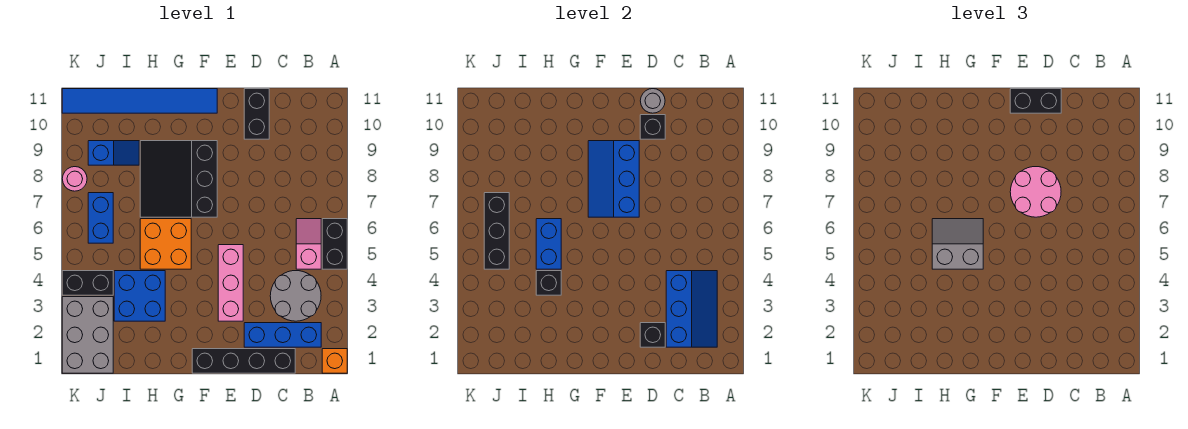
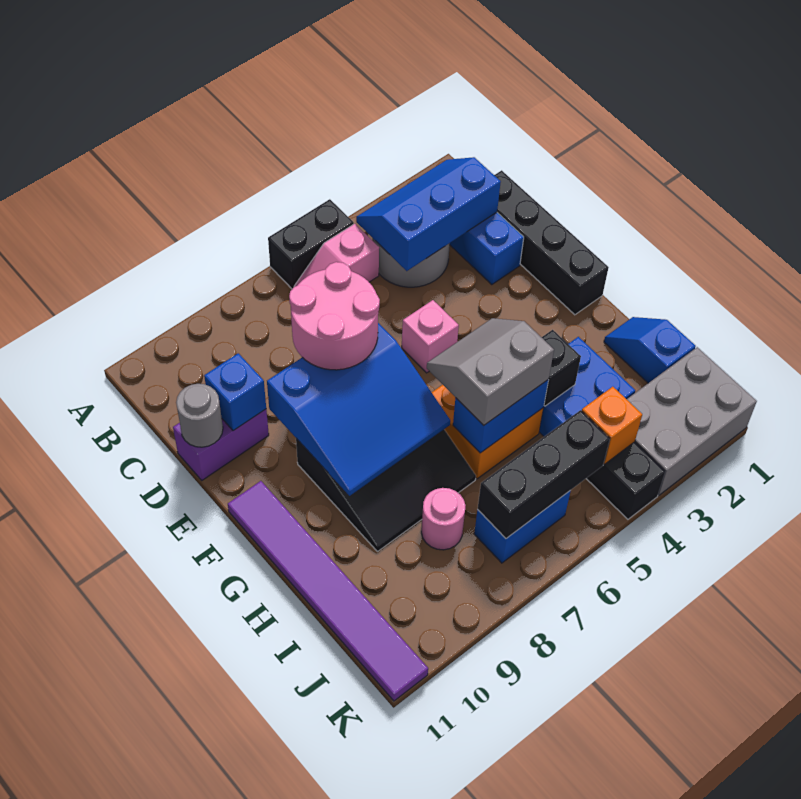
orange 1x1 brick [322,349,347,373] -> orange 1x1 brick moved to [582,387,642,464]
black 1x1 brick [640,323,665,347] -> none
black 1x2 brick [244,89,269,139] -> purple 1x2 brick [173,409,269,480]
black 1x1 brick [640,115,665,139] -> blue 1x1 brick [204,353,266,431]
black 1x2 brick [1010,89,1061,113] -> none
pink 1x3 brick [218,245,243,321] -> pink 1x1 brick [402,300,459,373]
blue 2x3 slope [588,141,639,217] -> blue 3x3 slope [267,323,450,496]
blue 1x6 tile [62,89,217,113] -> purple 1x6 tile [228,481,428,701]
grey 2x2 slope [932,219,983,269] -> grey 2x2 slope turned to [427,318,554,425]
blue 1x2 slope [88,141,139,165] -> blue 1x2 slope moved to [604,317,696,383]
pink 1x1 round brick [62,167,87,191] -> pink 1x1 round brick moved to [421,488,466,550]

